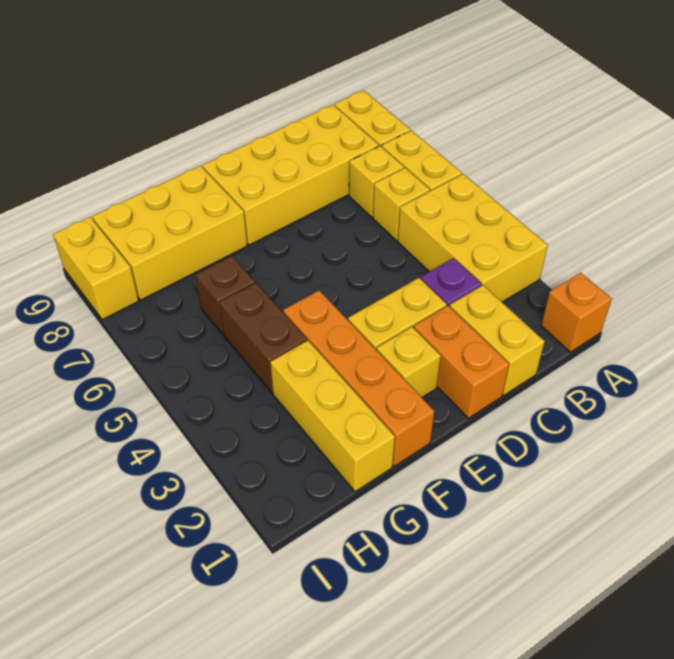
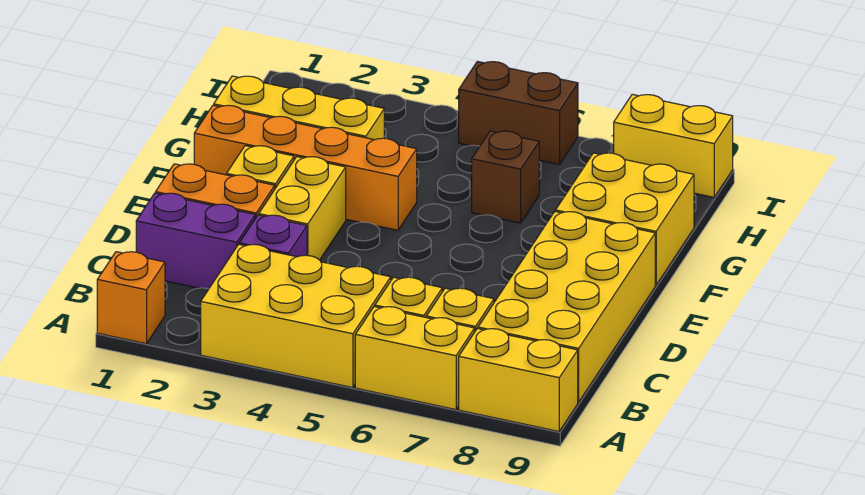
yellow 1x2 brick [450,285,545,395] -> purple 1x2 brick [136,193,255,289]
yellow 2x3 brick [92,166,247,300] -> yellow 2x2 brick [555,153,694,285]
brown 1x2 brick [219,283,307,393] -> brown 1x2 brick moved to [459,62,578,165]

